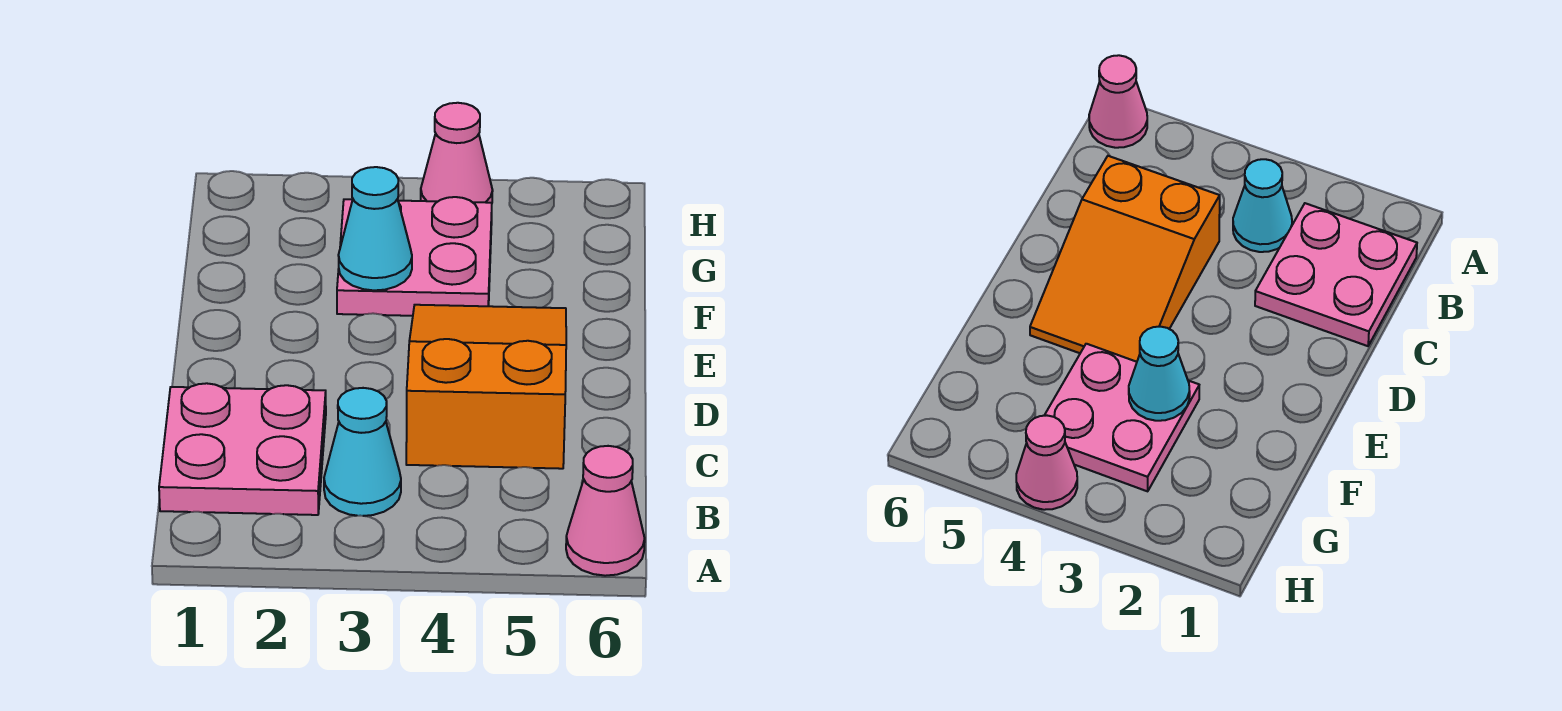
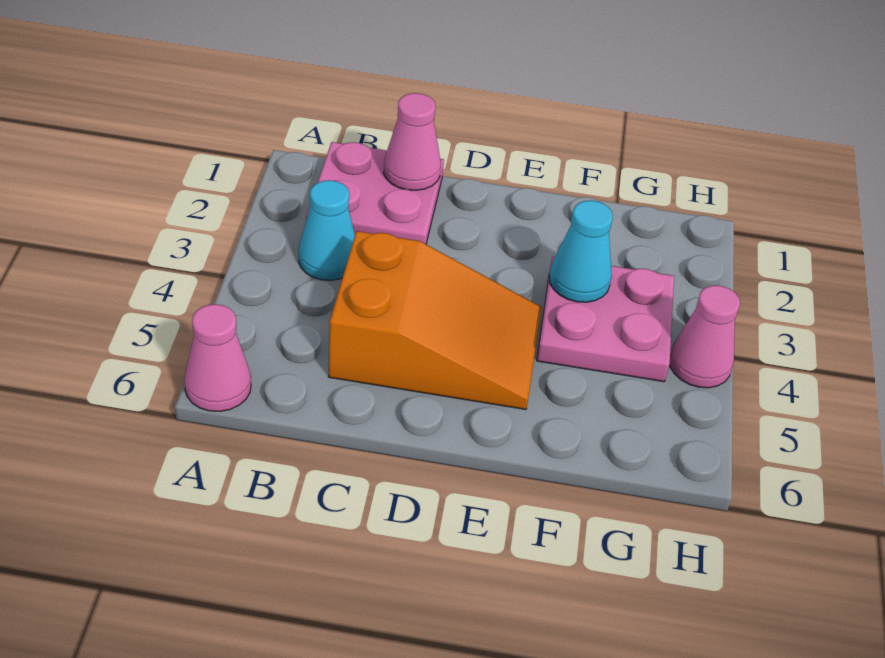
none -> pink 1x1 cone [384,93,441,190]

